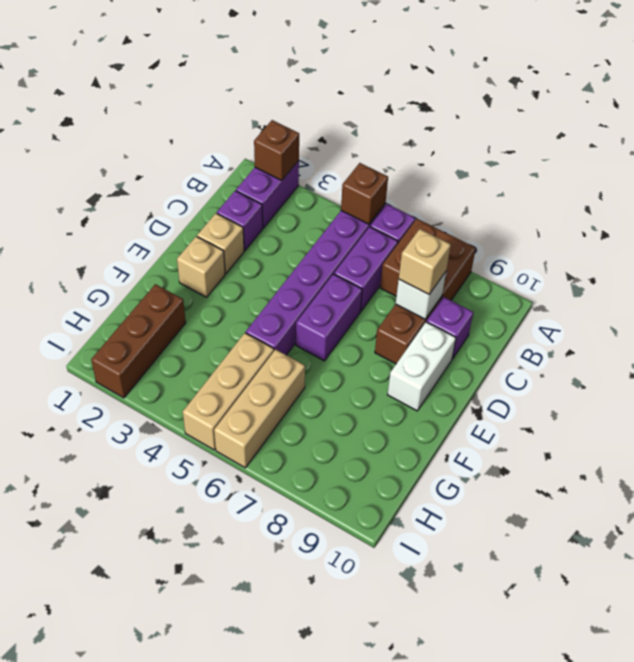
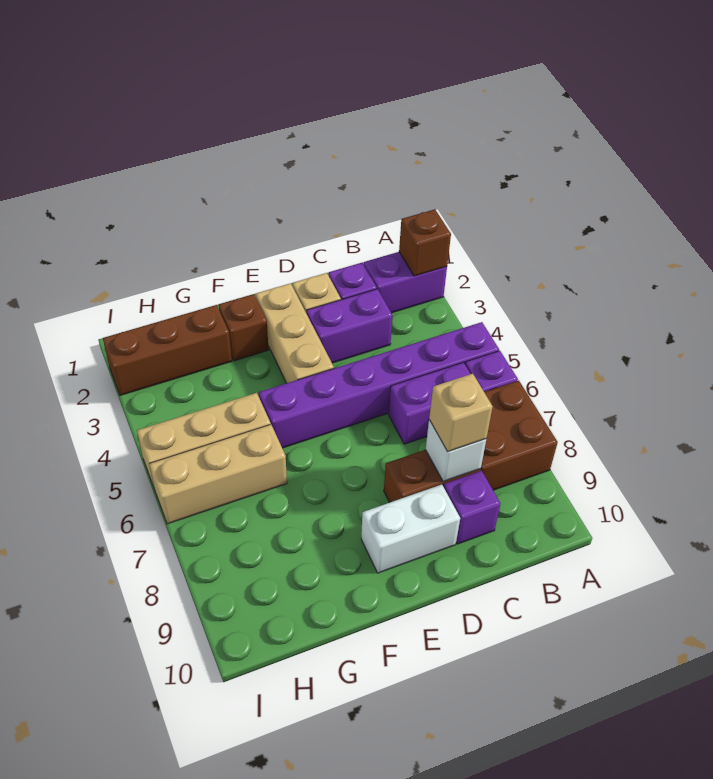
brown 1x1 brick [341,163,388,224] -> brown 1x1 brick moved to [218,294,269,361]
purple 1x2 brick [296,274,362,361] -> purple 1x2 brick moved to [307,289,392,363]
tan 1x1 brick [177,236,225,297] -> tan 1x3 brick [256,283,334,383]

